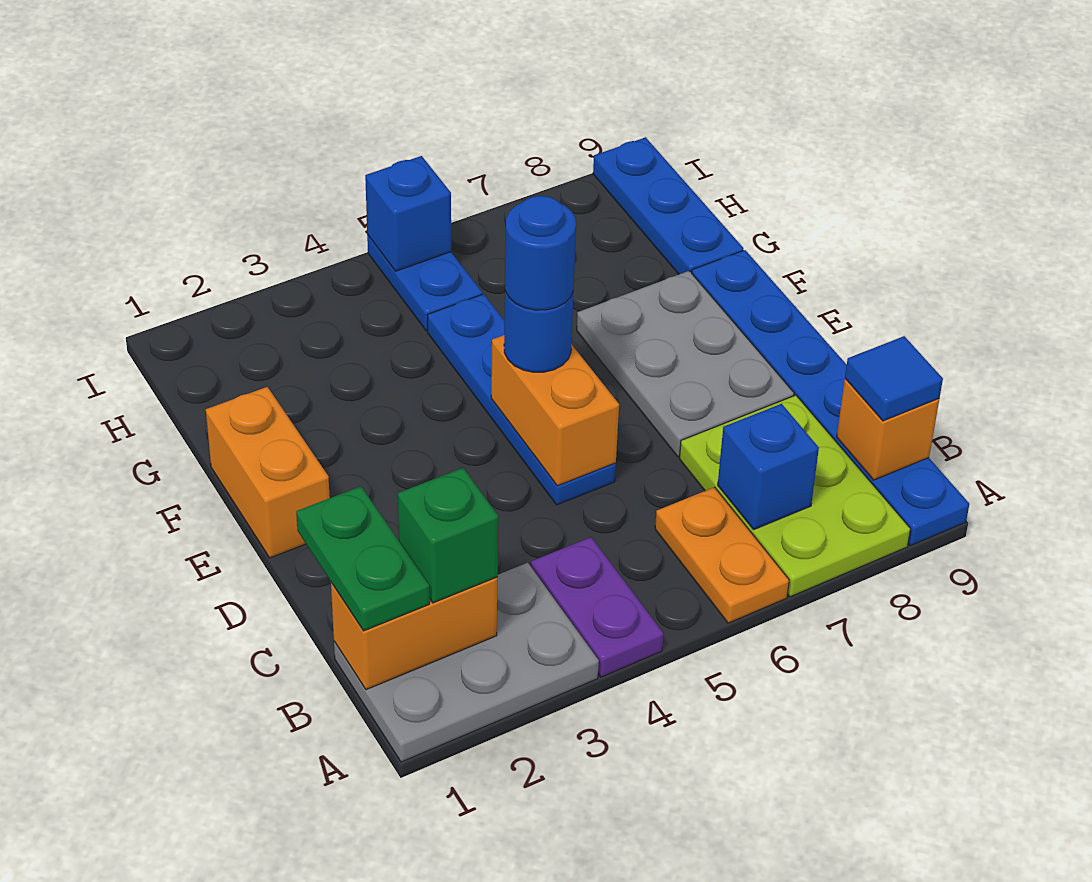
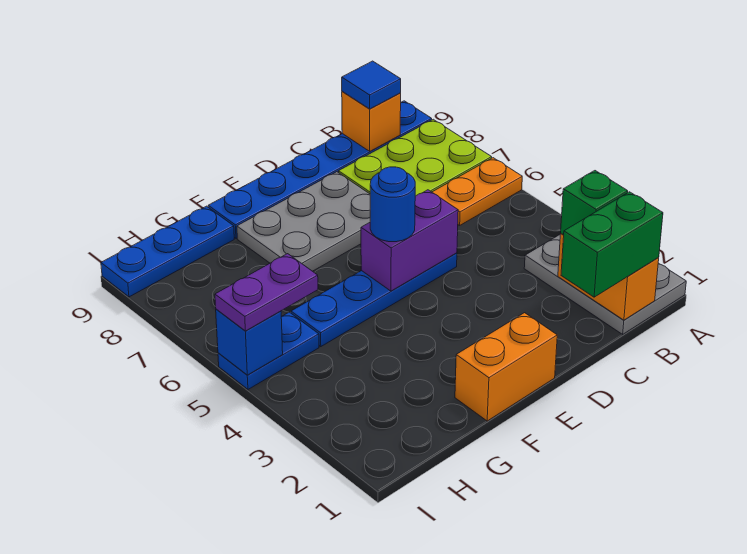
purple 1x2 plate [531,537,663,677] -> purple 1x2 plate moved to [215,254,318,331]
green 1x2 plate [296,486,429,631] -> green 1x2 brick [561,192,663,297]
blue 1x1 brick [718,404,819,529] -> none
orange 1x2 brick [491,335,619,486] -> purple 1x2 brick [361,190,458,291]
blue 1x1 round brick [505,196,576,310] -> none

